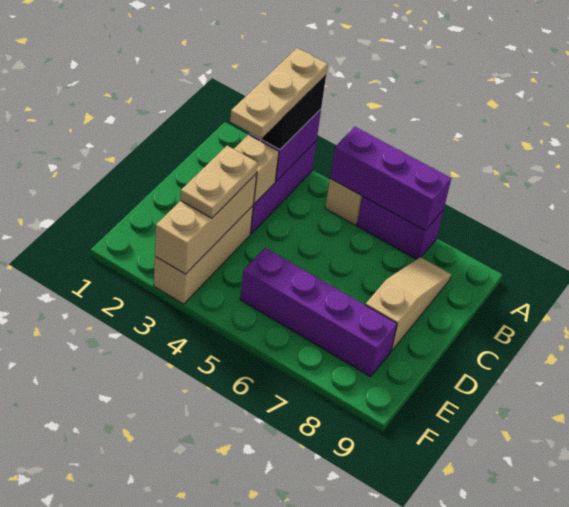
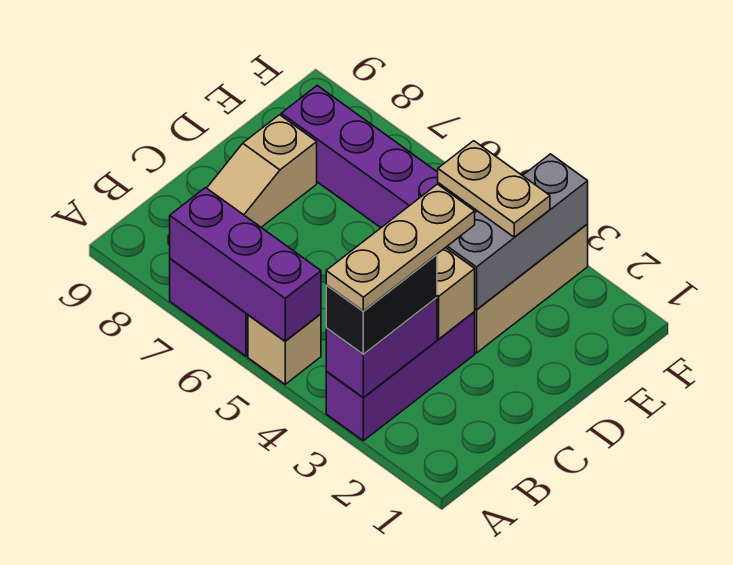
tan 1x3 brick [155,174,257,274] -> grey 1x3 brick [446,154,588,310]
tan 1x2 plate [180,146,258,218] -> tan 1x2 plate turned to [438,141,550,237]

